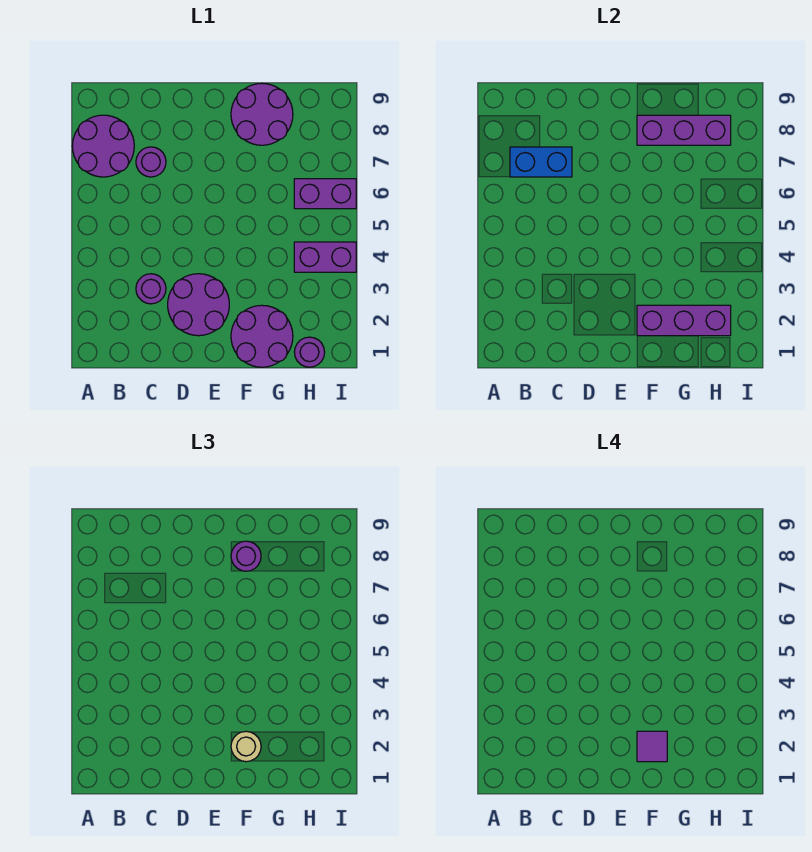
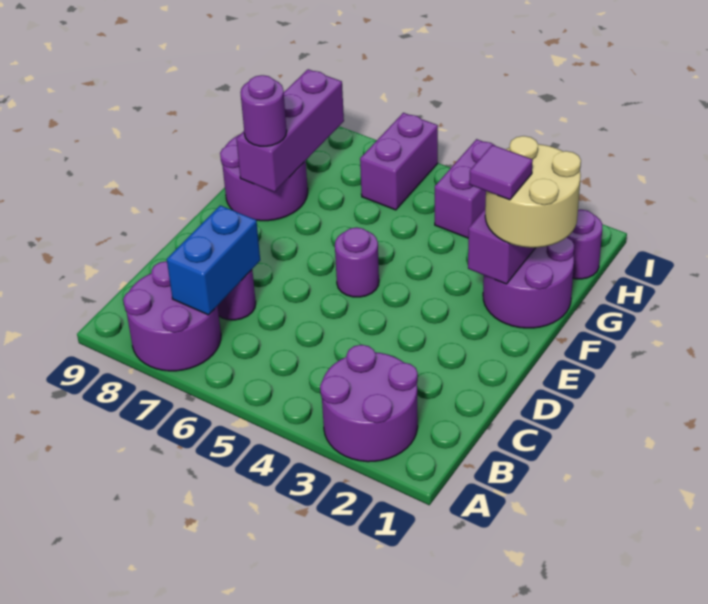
purple 1x1 round brick [136,274,166,304] -> purple 1x1 round brick moved to [335,227,379,297]
purple 2x2 round brick [168,274,229,336] -> purple 2x2 round brick moved to [320,345,418,462]
tan 1x1 round brick [231,731,261,762] -> tan 2x2 round brick [485,136,581,248]

